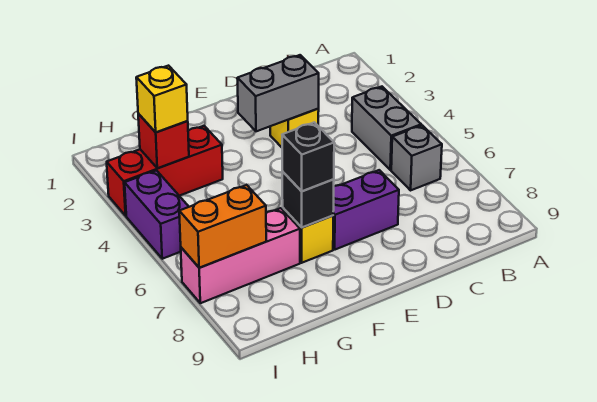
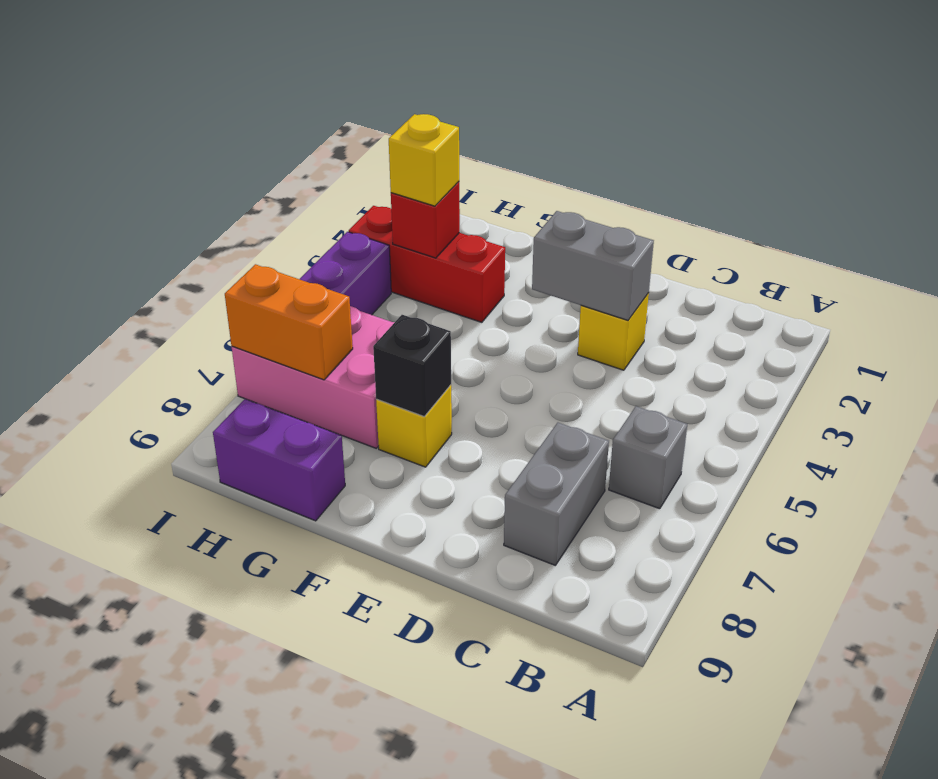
grey 1x2 brick [352,87,421,170] -> grey 1x2 brick moved to [504,423,609,565]
purple 1x2 brick [333,170,399,250] -> purple 1x2 brick moved to [213,399,345,521]
black 1x1 brick [282,122,334,191] -> none
pink 1x3 brick [181,208,300,303] -> pink 2x3 brick [232,306,395,448]

